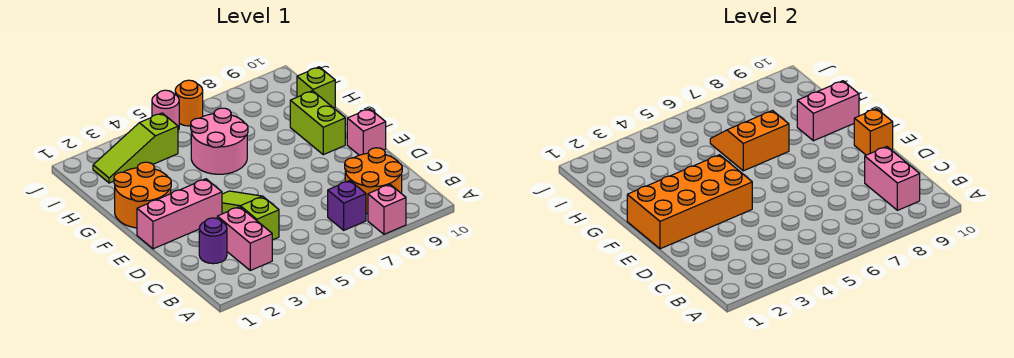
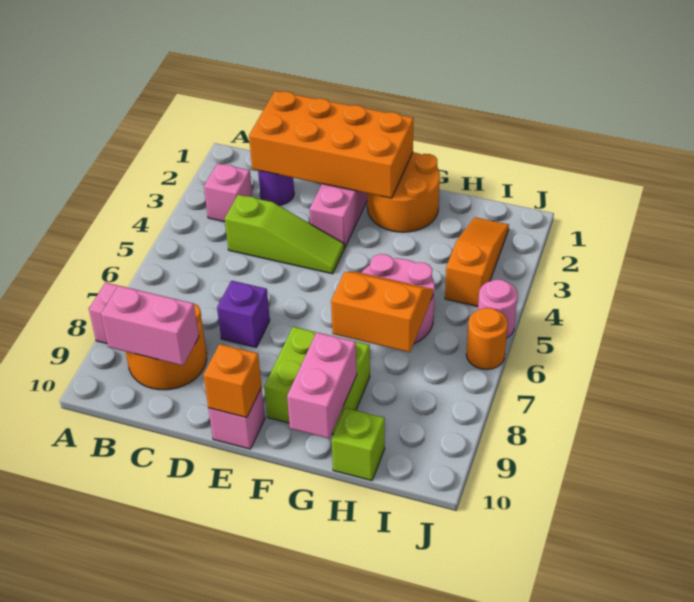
pink 1x2 brick [217,207,272,270] -> pink 1x1 brick [204,163,252,222]
purple 1x1 brick [328,181,366,230] -> purple 1x1 brick moved to [217,281,270,347]
orange 2x4 brick [627,155,752,249] -> orange 2x4 brick turned to [249,91,413,198]
lime 1x2 brick [290,91,345,155] -> lime 2x2 brick [264,327,370,434]
orange 2x2 slope [710,111,789,171] -> orange 2x2 slope turned to [331,272,433,352]
lime 1x3 slope [93,113,178,183] -> orange 1x3 slope [445,217,509,306]

